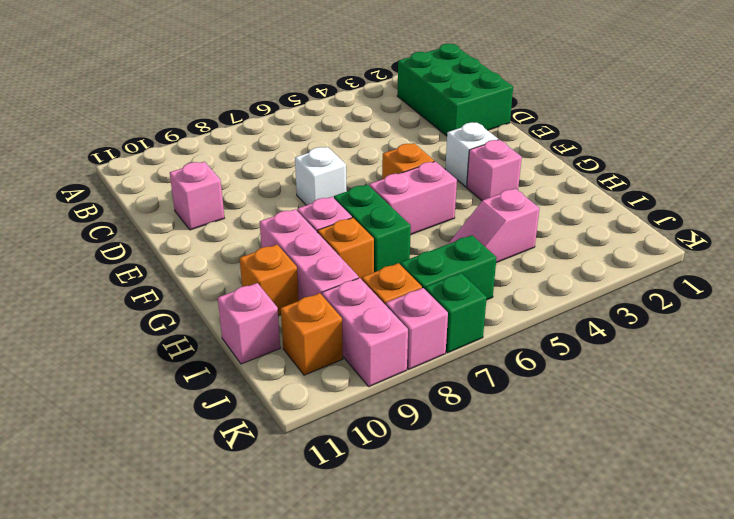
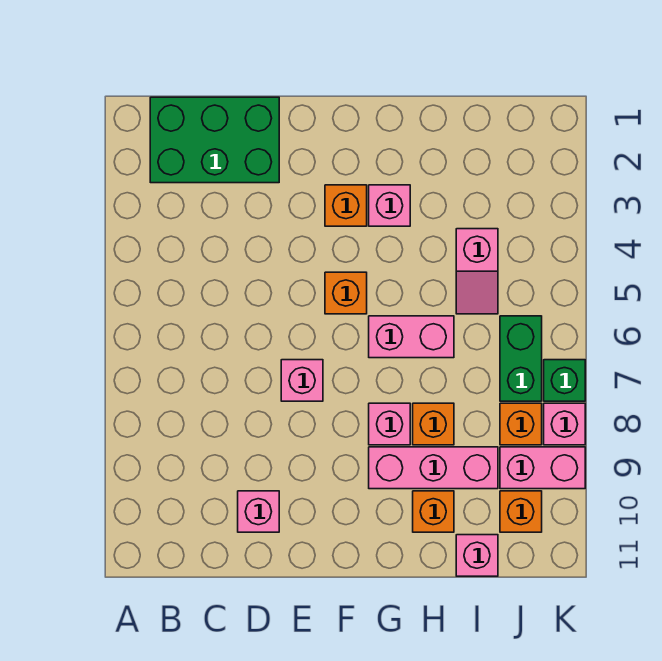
white 1x1 brick [295,147,347,205] -> pink 1x1 brick [281,360,323,401]
white 1x1 brick [445,122,498,187] -> orange 1x1 brick [325,185,367,226]
pink 1x2 brick [369,161,457,235] -> pink 1x2 brick turned to [369,316,454,358]
green 1x2 brick [334,185,411,272] -> none

